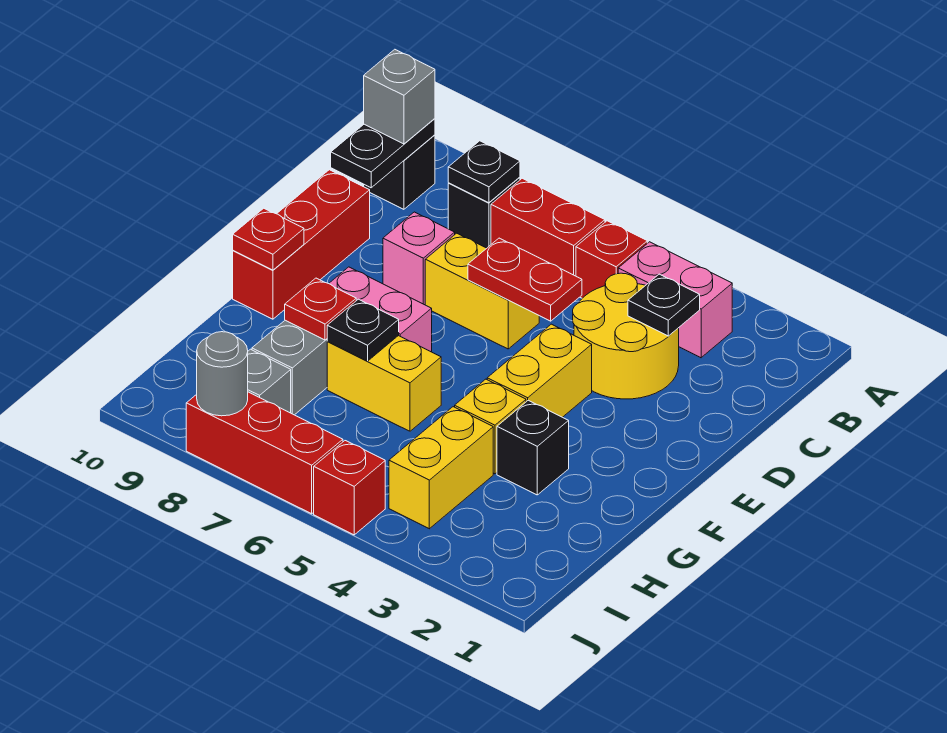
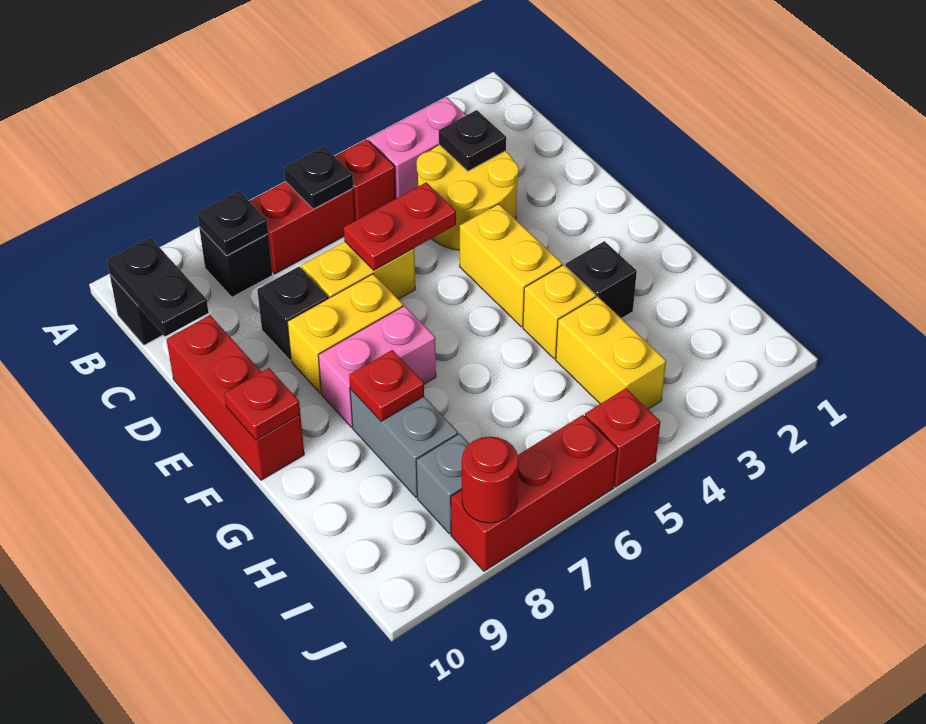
grey 1x1 brick [364,49,435,144] -> none
pink 1x1 brick [383,212,455,305] -> black 1x1 brick [257,267,328,361]
yellow 1x2 brick [327,336,441,431] -> yellow 1x2 brick moved to [287,274,403,393]
black 1x1 plate [327,299,399,361] -> black 1x1 plate moved to [284,146,353,209]
grey 1x1 round brick [197,332,248,416] -> red 1x1 round brick [462,437,518,523]

